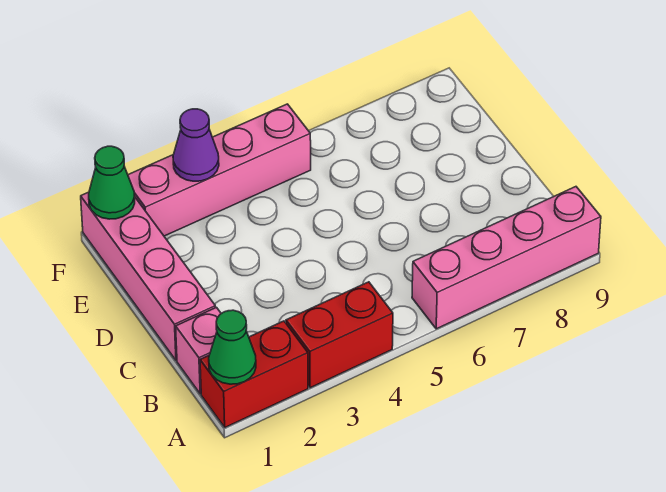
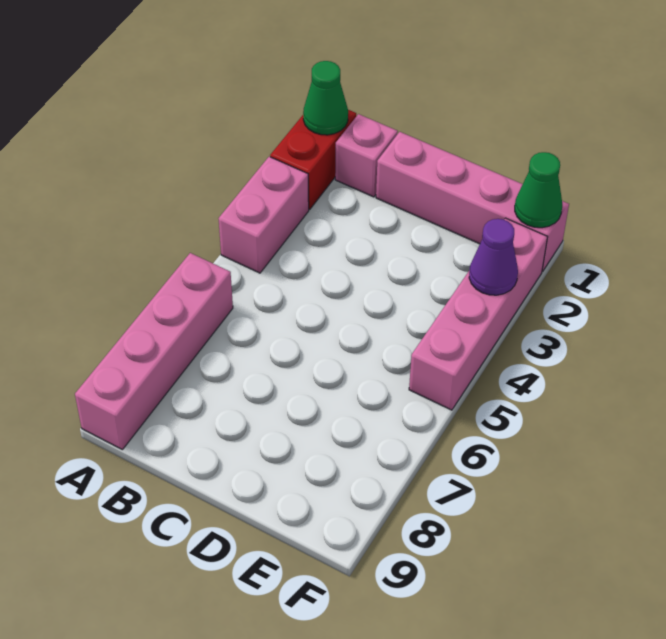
red 1x2 brick [286,282,393,388] -> pink 1x2 brick [218,157,309,273]

